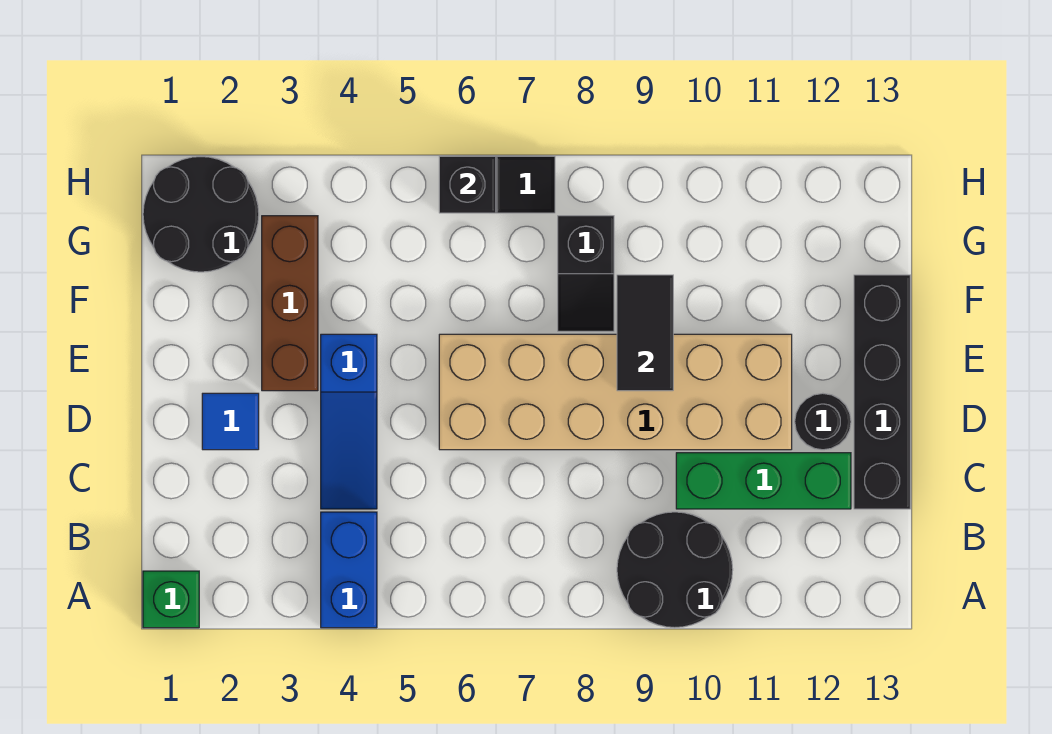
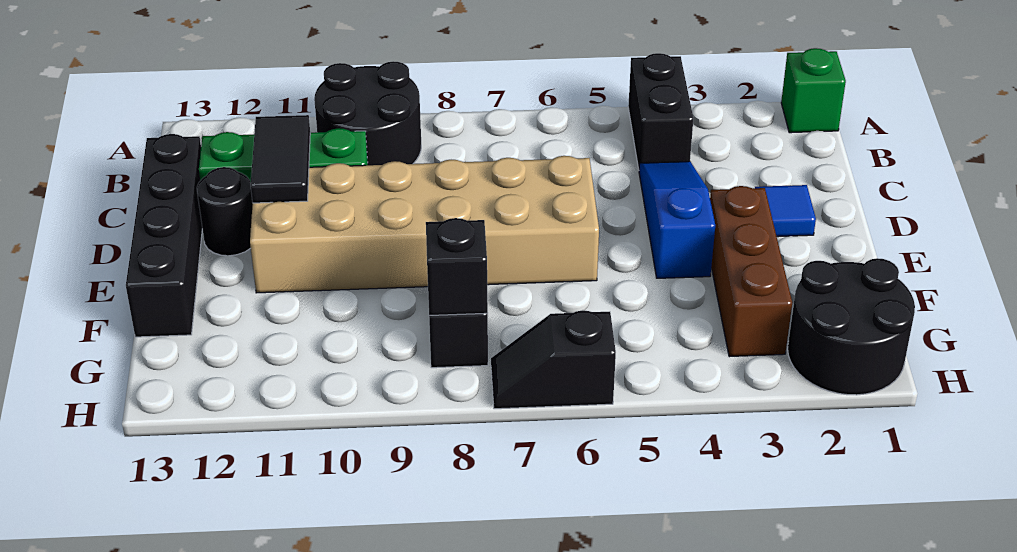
blue 1x2 brick [321,512,377,628] -> black 1x2 brick [628,53,693,169]
black 1x2 tile [617,275,673,391] -> black 1x2 tile moved to [251,115,310,203]
black 1x1 brick [439,156,496,213] -> black 1x1 brick moved to [426,218,488,316]

